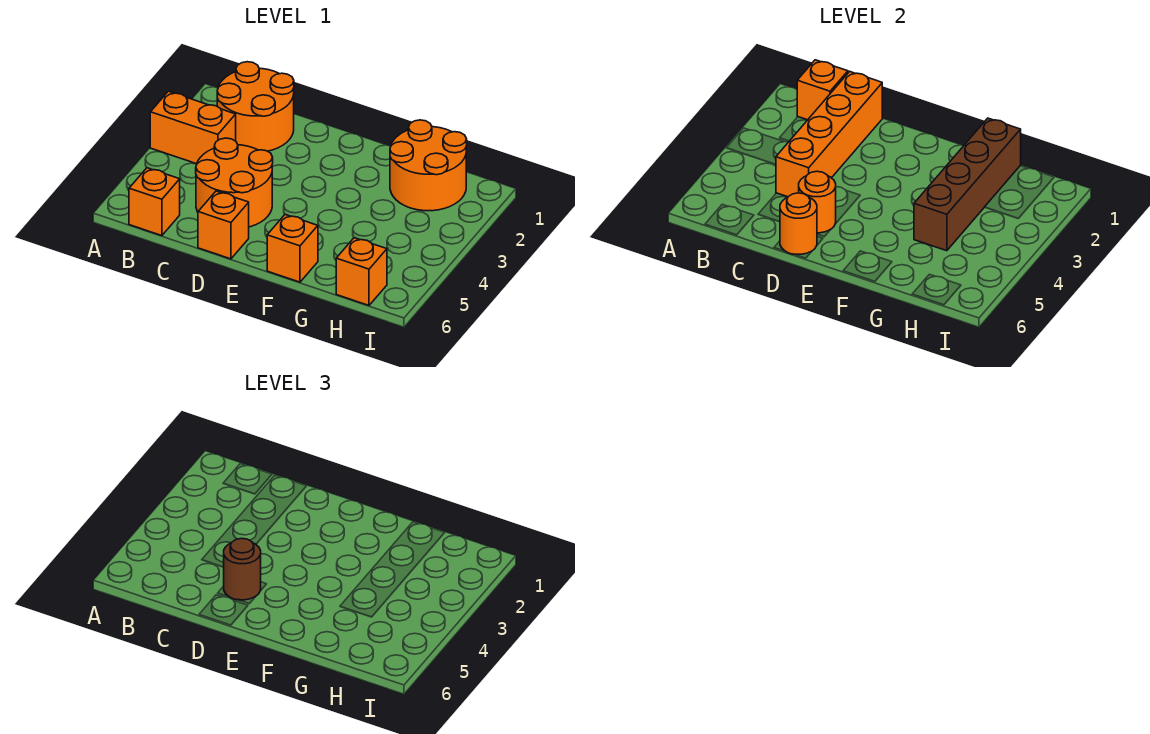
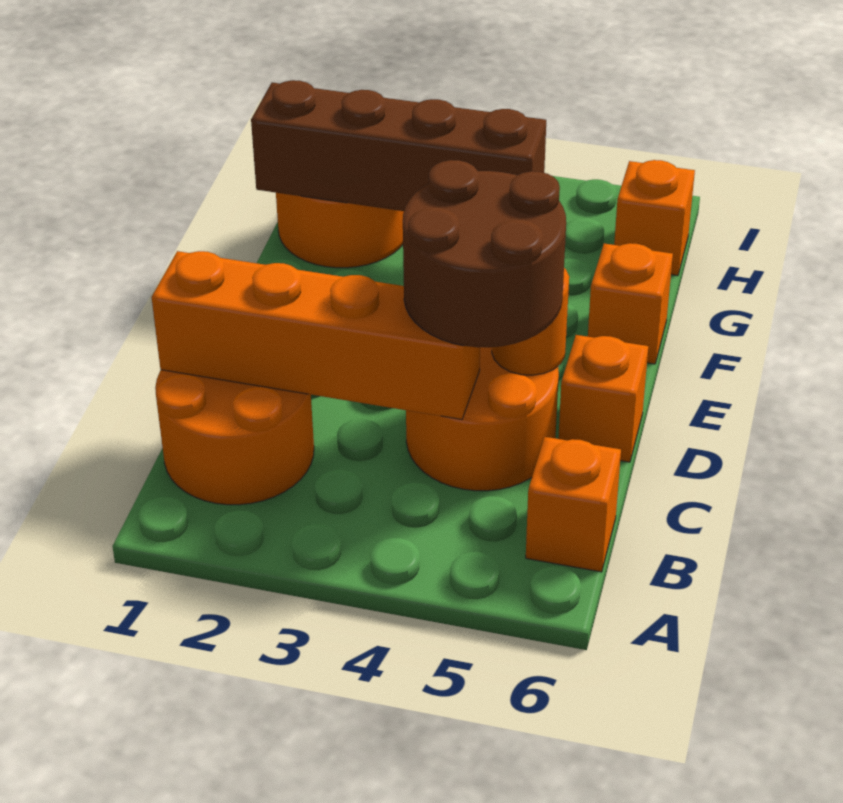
orange 1x2 brick [150,91,236,164] -> none
orange 1x1 brick [797,60,848,120] -> none
brown 1x1 round brick [224,538,261,600] -> brown 2x2 round brick [403,160,566,347]
orange 1x1 round brick [780,193,817,254] -> none

